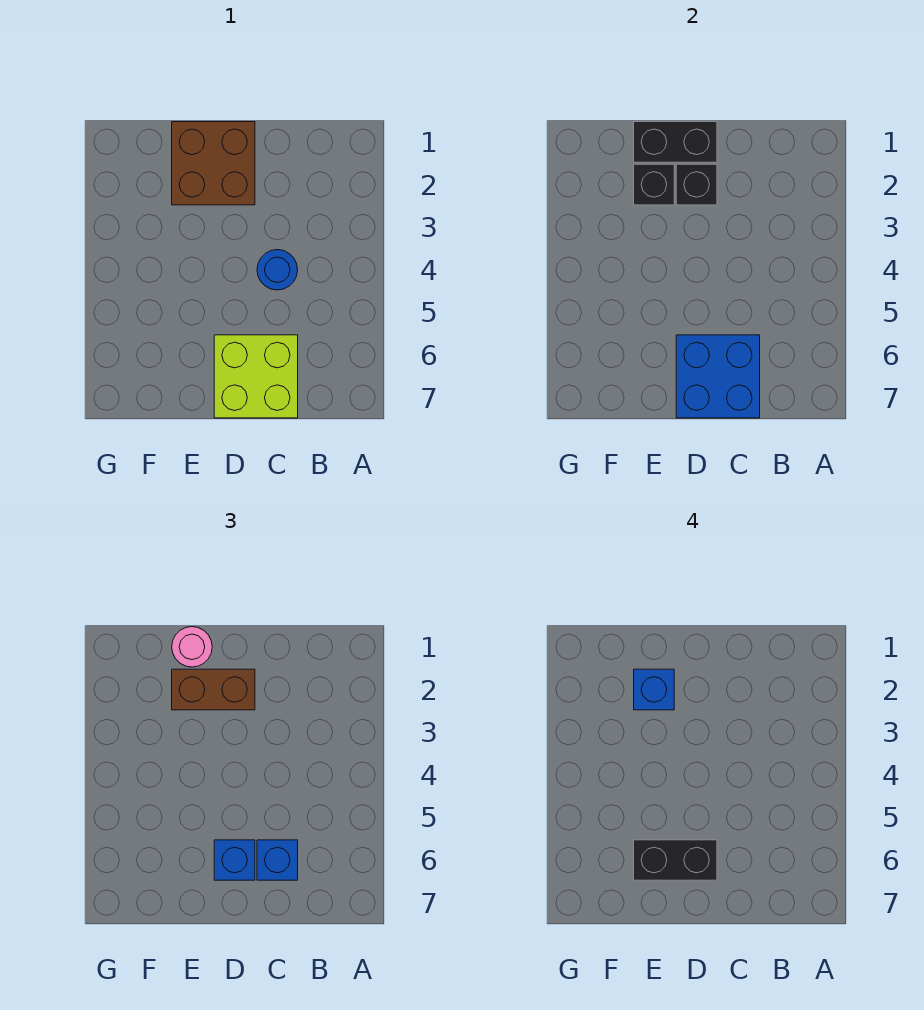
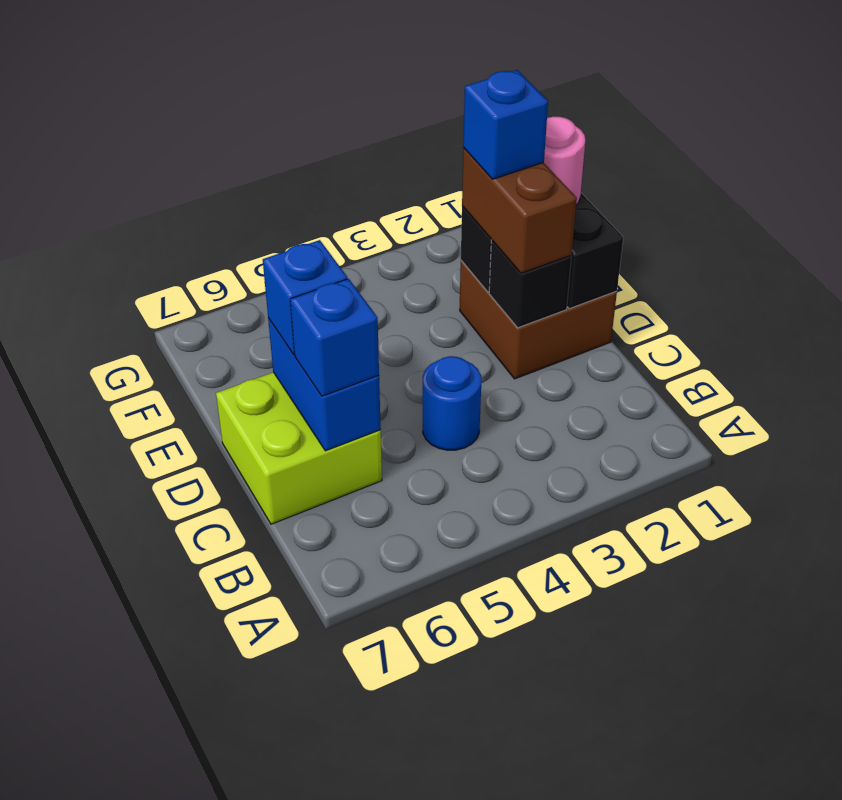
blue 2x2 brick [676,335,760,418] -> blue 1x2 brick [268,318,381,451]
black 1x2 brick [634,840,717,880] -> none

